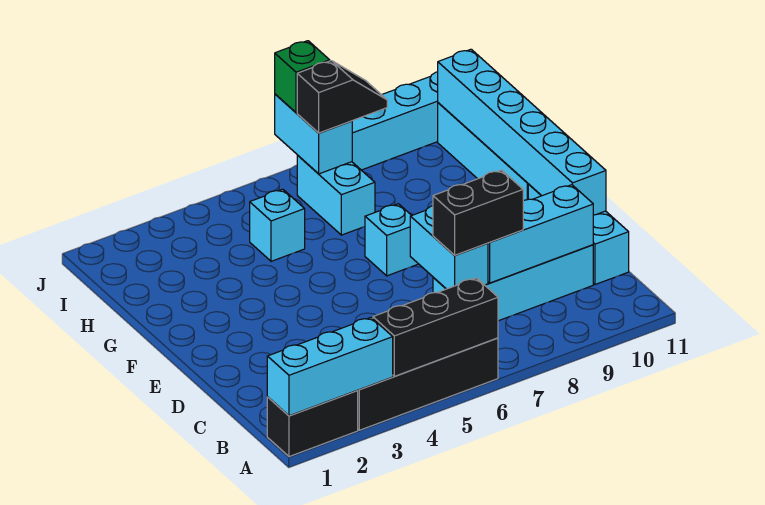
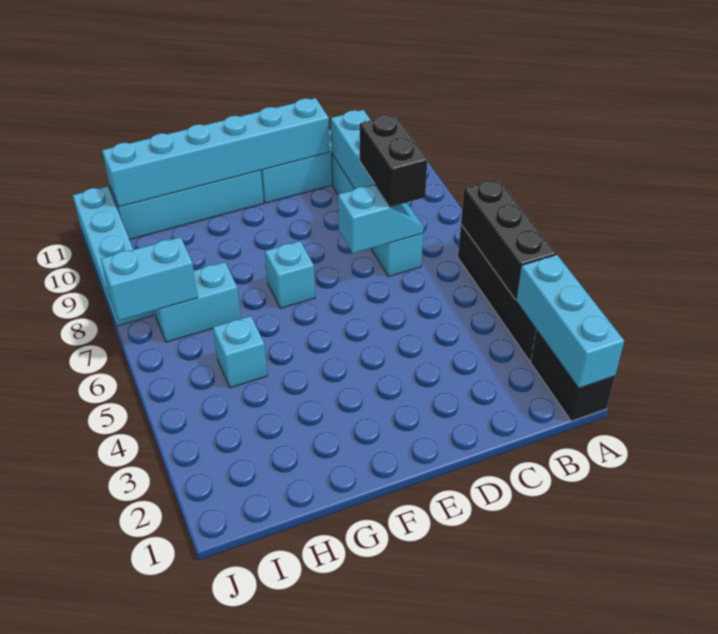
cyan 1x2 brick [410,206,488,289] -> cyan 1x2 slope [338,185,424,253]
black 1x2 slope [297,61,387,133] -> none
green 1x1 brick [275,41,330,113] -> none

